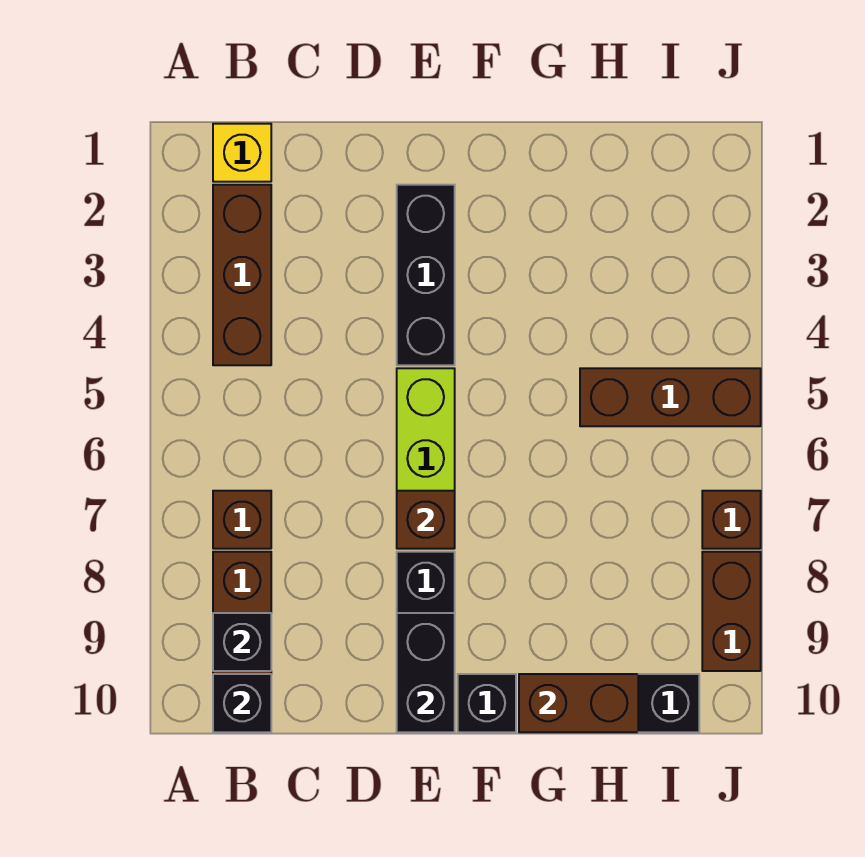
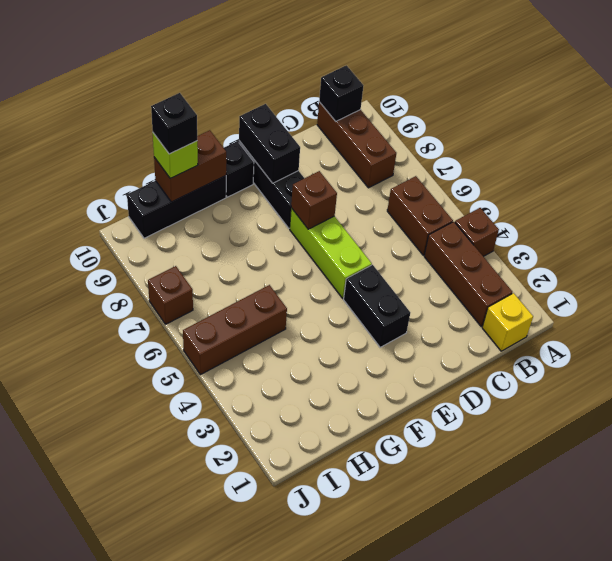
brown 1x1 brick [213,491,271,549] -> brown 1x1 brick moved to [455,208,499,256]
black 1x1 brick [213,613,271,671] -> black 1x1 brick moved to [151,93,197,154]
black 1x3 brick [397,185,455,365] -> black 1x2 brick [344,265,410,347]
none -> lime 1x1 brick [153,133,198,178]
brown 1x2 brick [702,552,761,671] -> brown 1x2 brick moved to [387,176,453,255]

